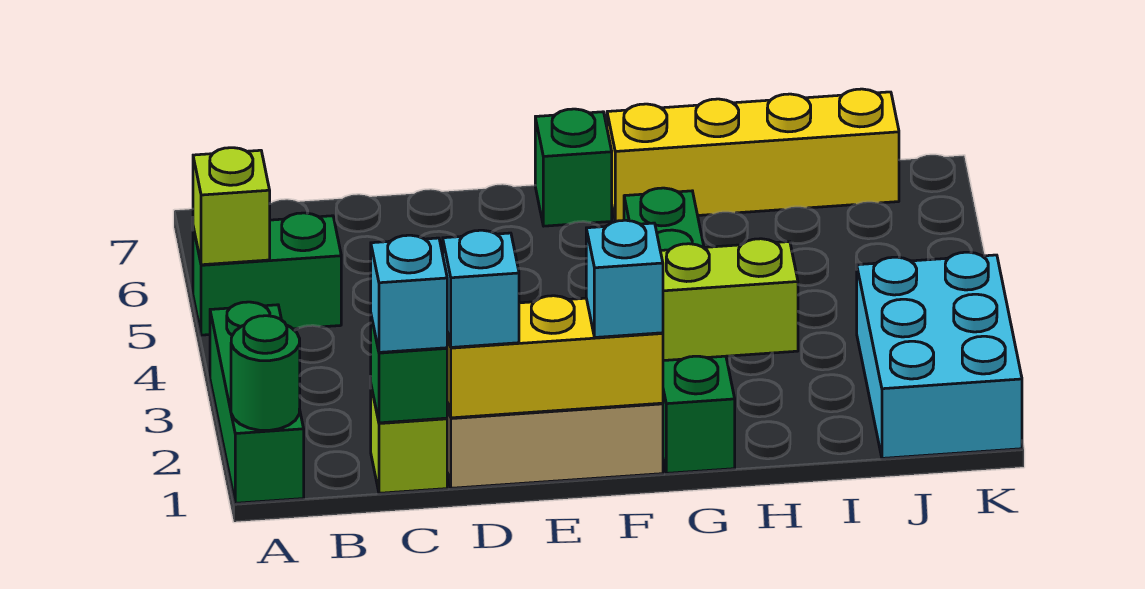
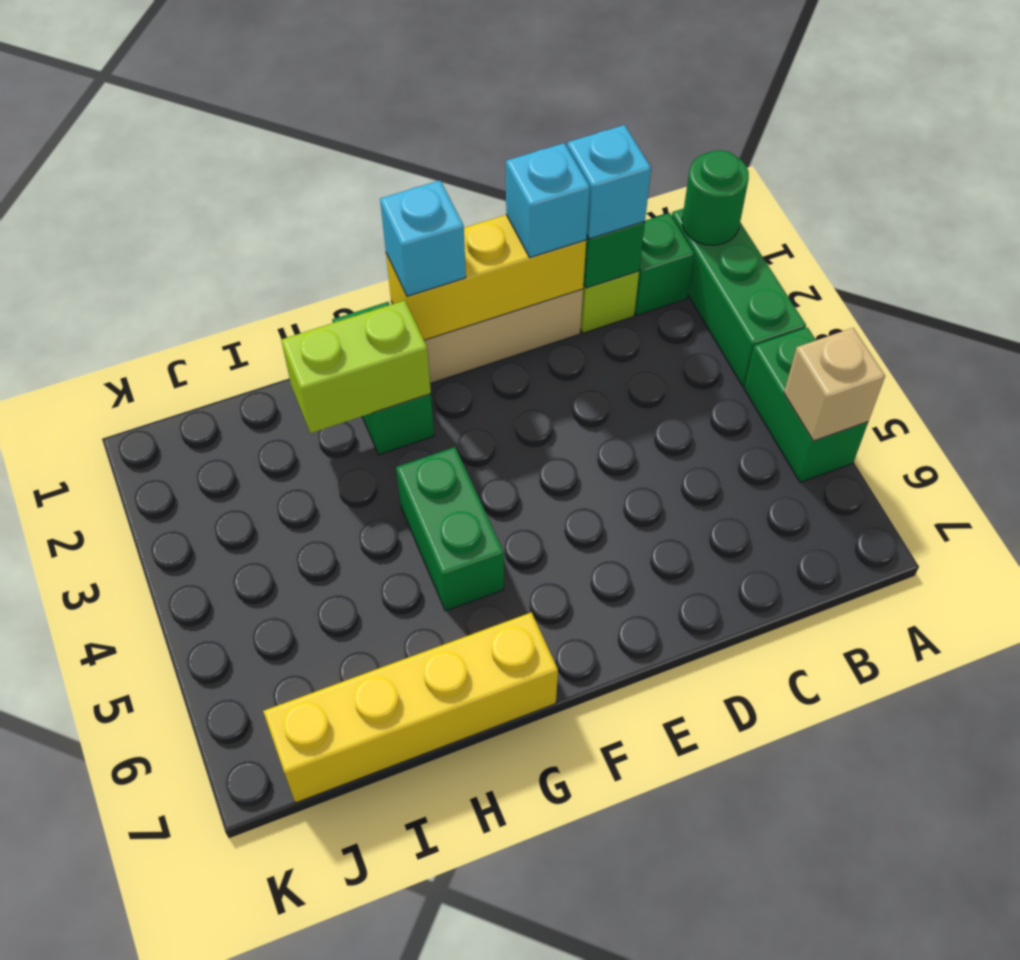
green 1x2 brick [193,213,341,335] -> green 1x2 brick turned to [744,327,868,482]
lime 1x1 brick [193,148,270,265] -> tan 1x1 brick [784,328,885,441]
green 1x1 brick [535,109,612,226] -> green 1x1 brick moved to [635,213,694,315]
cyan 2x3 brick [857,252,1022,458] -> none

